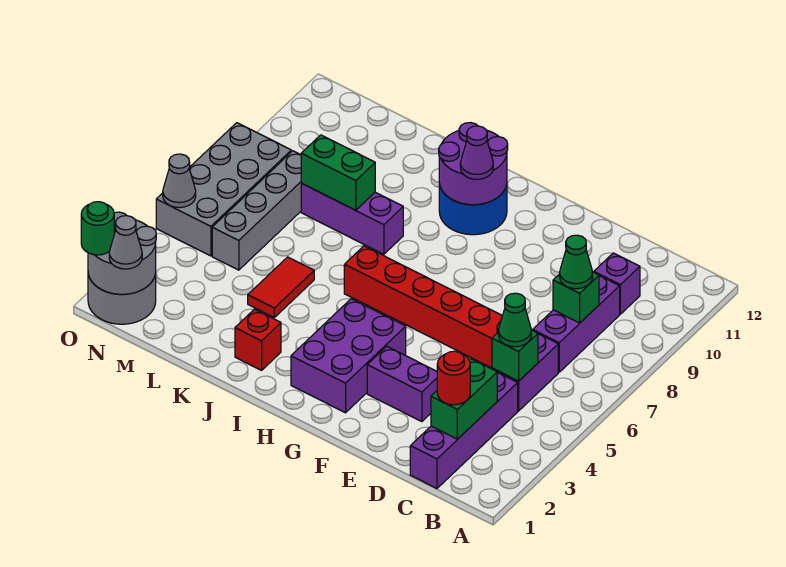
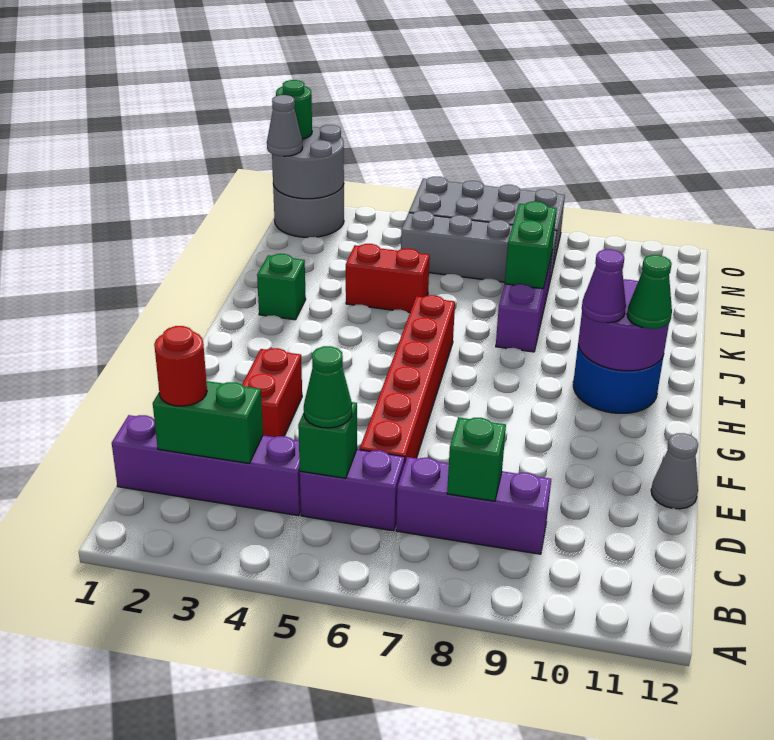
green 1x1 cone [560,235,593,289] -> green 1x1 cone moved to [627,255,672,329]
purple 1x1 brick [594,253,640,314] -> none
purple 1x2 brick [367,346,437,422] -> red 1x2 brick [242,348,302,437]
purple 2x3 brick [291,299,406,413] -> none
red 1x1 brick [235,309,281,370] -> green 1x1 brick [257,254,306,320]
red 1x2 tile [248,257,314,317] -> red 1x2 brick [346,244,430,312]
grey 1x1 cone [163,154,196,208] -> grey 1x1 cone moved to [651,433,698,509]

